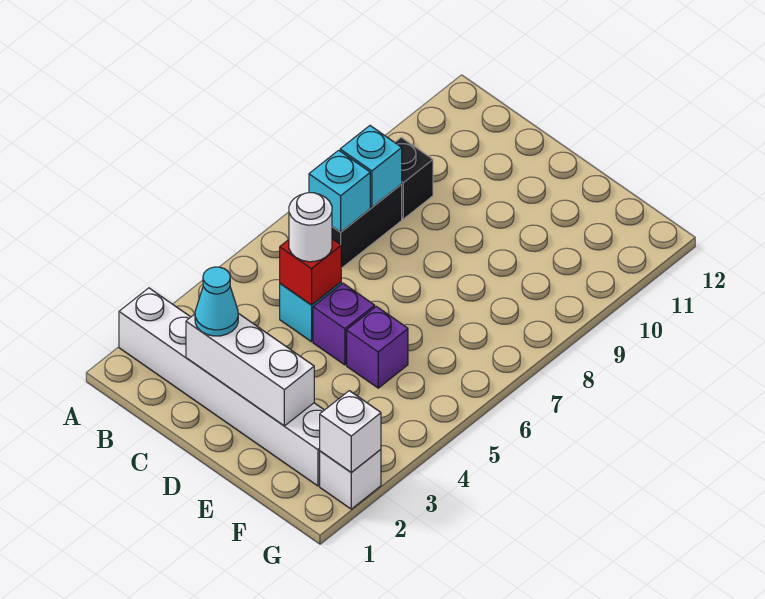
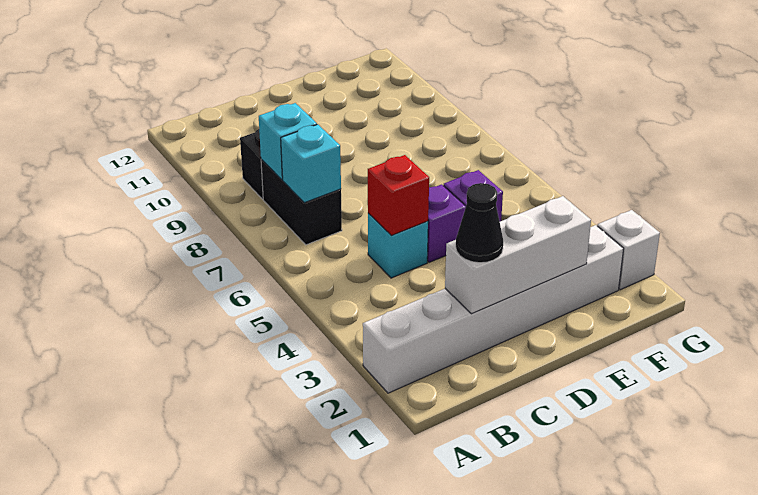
cyan 1x1 cone [195,267,238,336] -> black 1x1 cone [456,183,503,263]
white 1x1 round brick [289,193,332,262] -> none
white 1x1 brick [320,391,381,472] -> none

